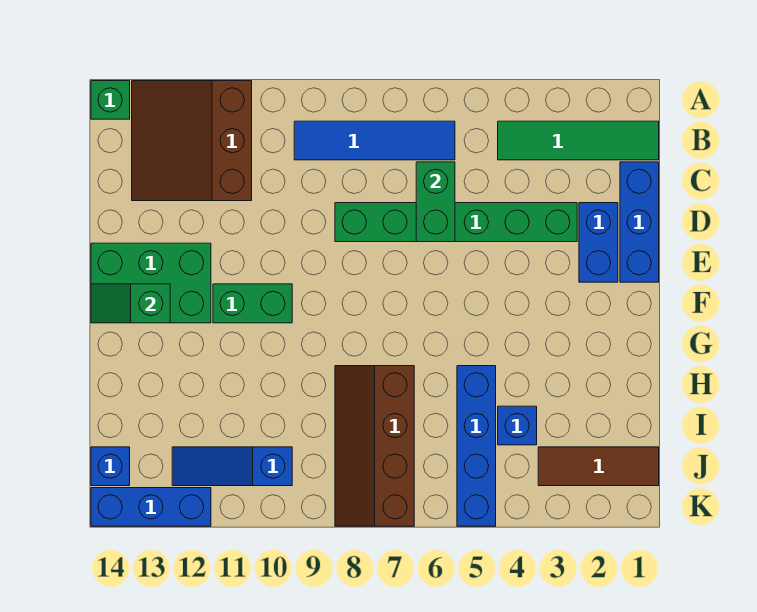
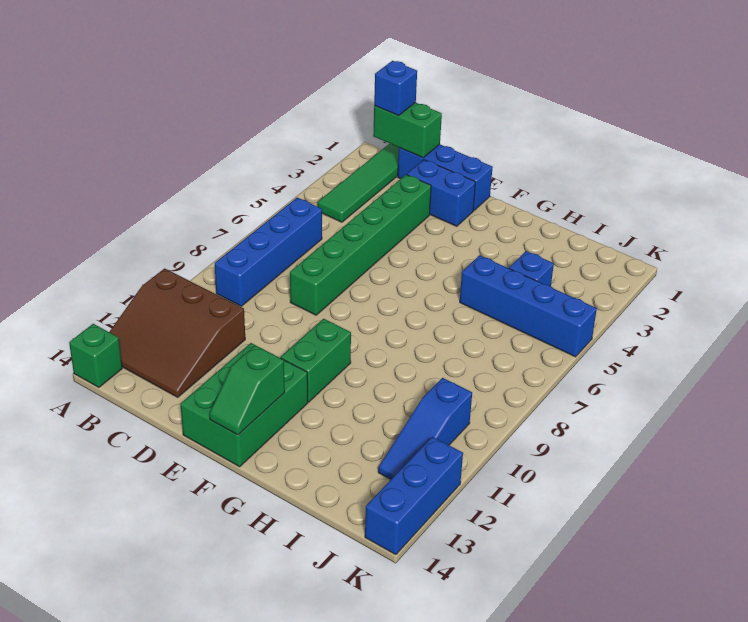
blue 1x4 tile [294,121,455,160] -> blue 1x4 brick [215,198,322,306]
green 1x2 brick [416,162,455,242] -> green 1x2 brick moved to [373,102,442,158]
brown 2x4 slope [335,366,414,526] -> none
brown 1x3 tile [538,447,659,486] -> none
blue 1x1 brick [91,447,130,486] -> blue 1x1 brick moved to [374,61,417,116]

